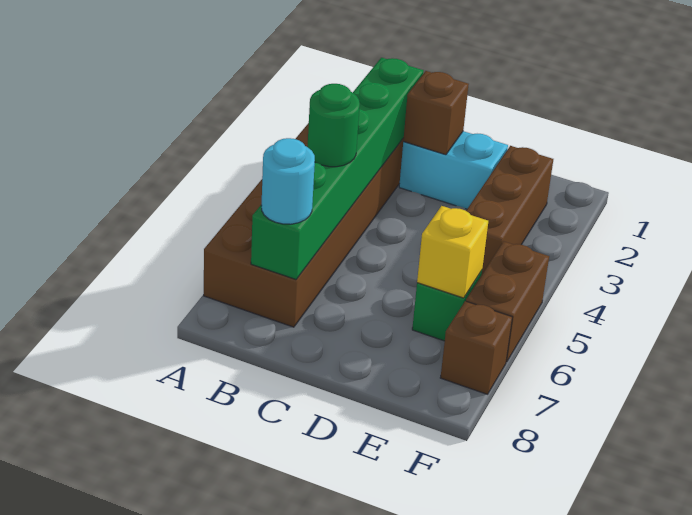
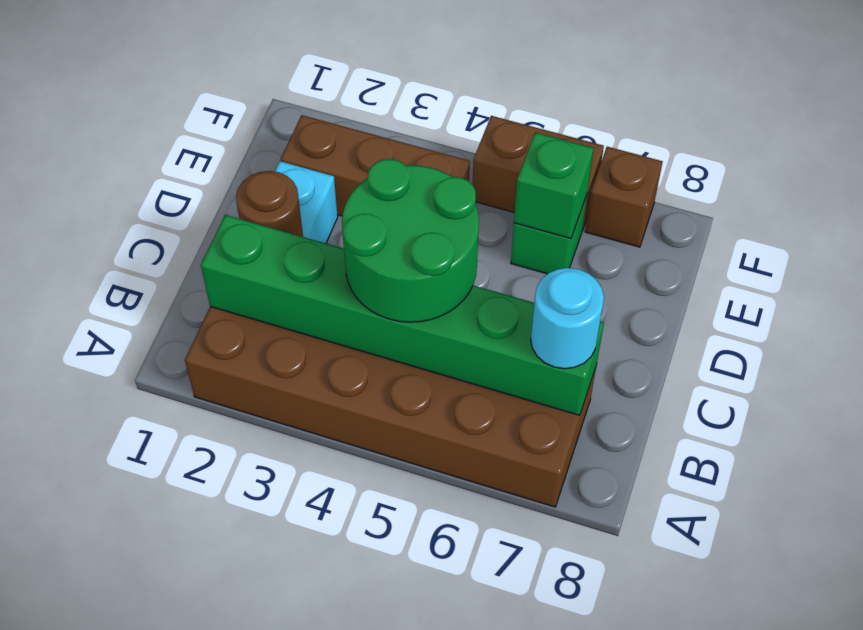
green 1x1 round brick [308,84,360,167] -> green 2x2 round brick [342,159,479,322]
brown 1x1 brick [403,71,469,155] -> brown 1x1 round brick [236,171,303,237]
yellow 1x1 brick [417,206,488,298] -> green 1x1 brick [514,132,594,238]

